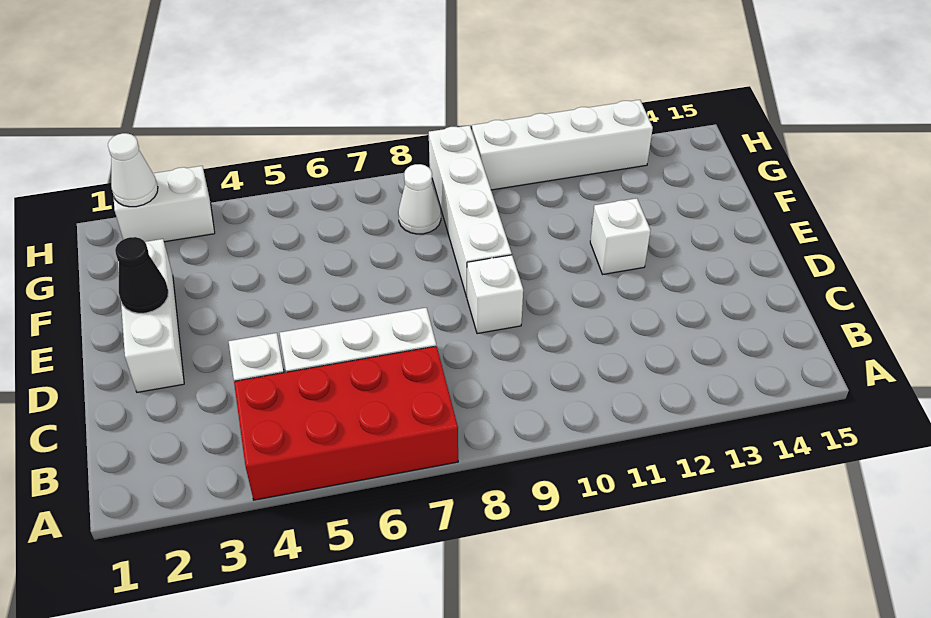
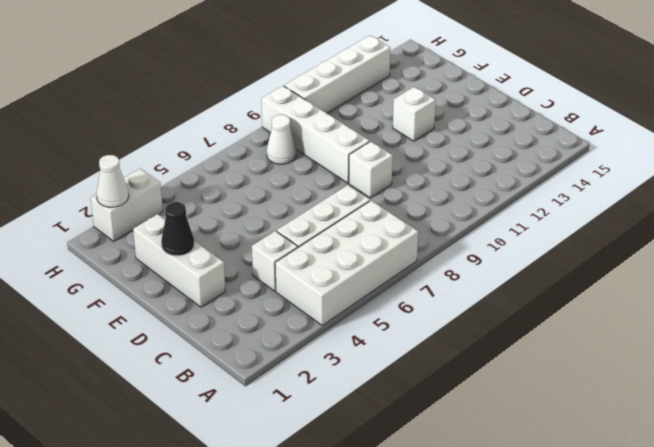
red 2x4 brick [234,346,458,500] -> white 2x4 brick [275,200,418,325]

